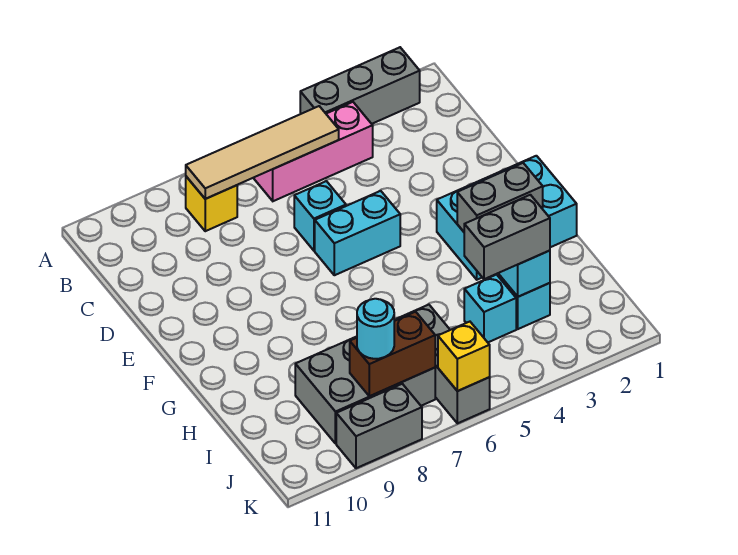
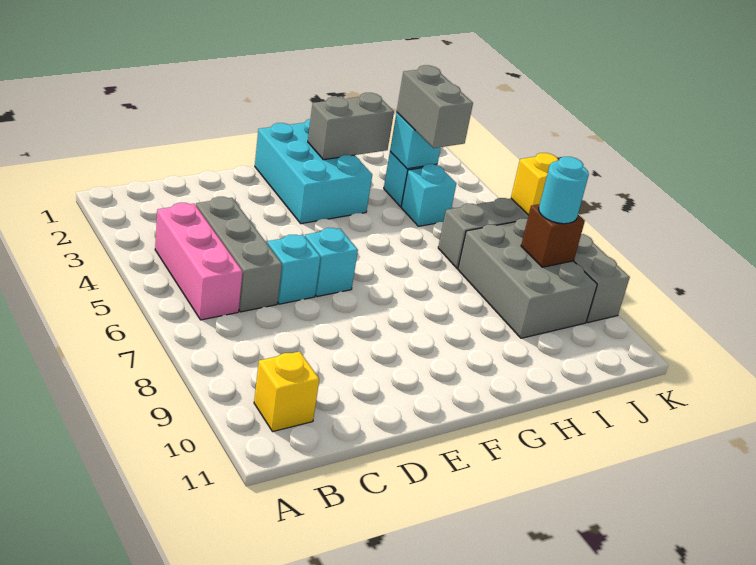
grey 1x3 brick [300,47,420,124] -> grey 1x3 brick moved to [196,197,282,312]
tan 1x4 tile [186,106,339,199] -> none
yellow 1x1 brick [186,177,237,231] -> yellow 1x1 brick moved to [254,351,319,432]
cyan 1x2 brick [315,191,400,275] -> cyan 1x1 brick [305,228,358,297]
grey 1x2 brick [457,163,543,232] -> grey 1x2 brick turned to [308,93,394,160]
brown 1x2 brick [350,312,435,396] -> brown 1x1 brick [521,204,585,267]

